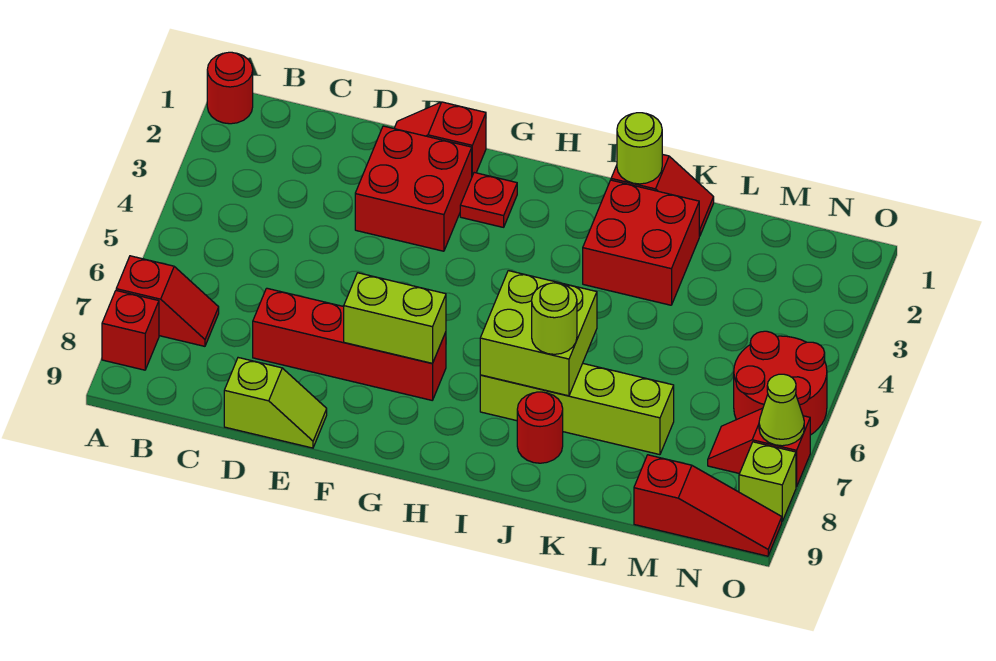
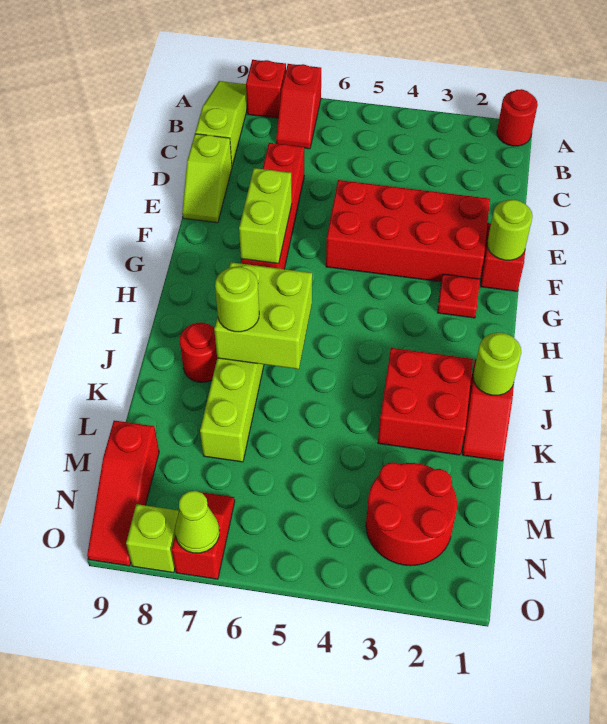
none -> lime 1x3 slope [195,81,247,166]
red 2x2 brick [355,126,472,251] -> red 2x4 brick [326,180,490,282]
none -> lime 1x1 round brick [487,200,533,260]
red 2x2 round brick [734,331,827,435] -> red 2x2 round brick moved to [366,462,457,566]

